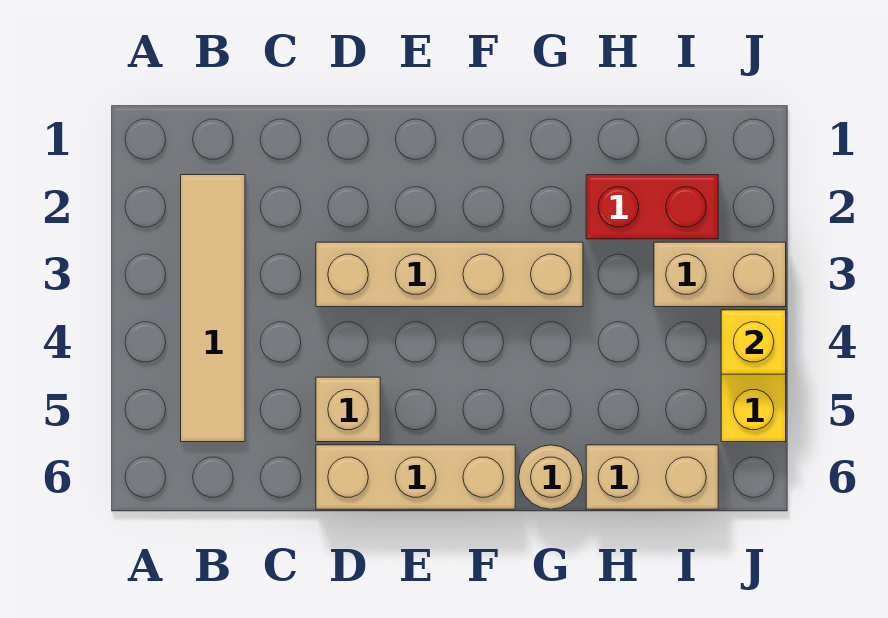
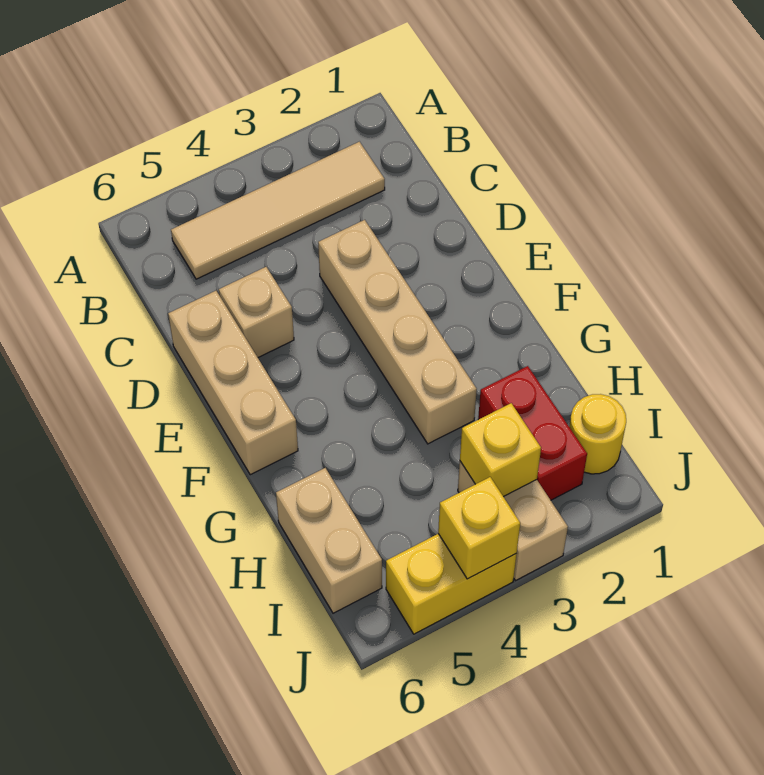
tan 1x1 round brick [519,445,583,509] -> none
none -> yellow 1x1 round brick [569,394,626,474]
none -> yellow 1x1 brick [460,403,541,497]

